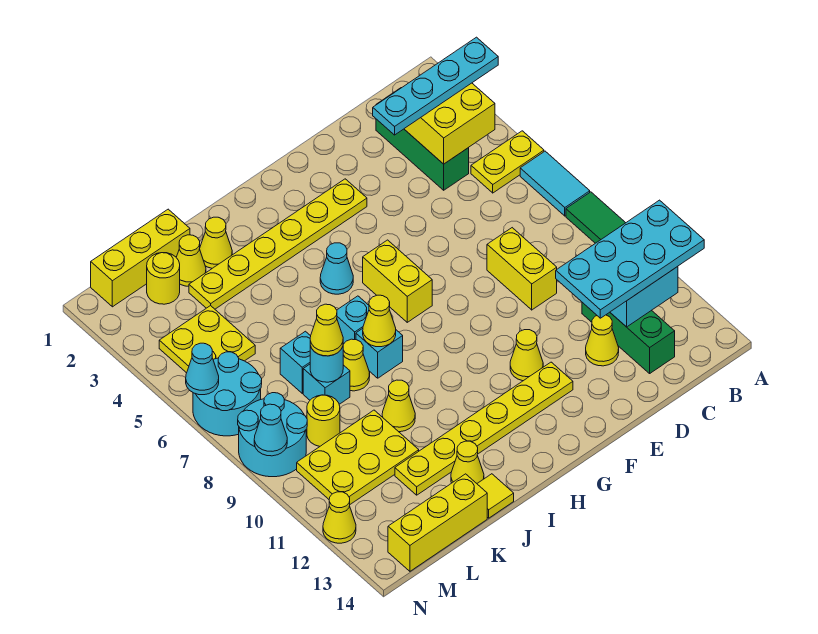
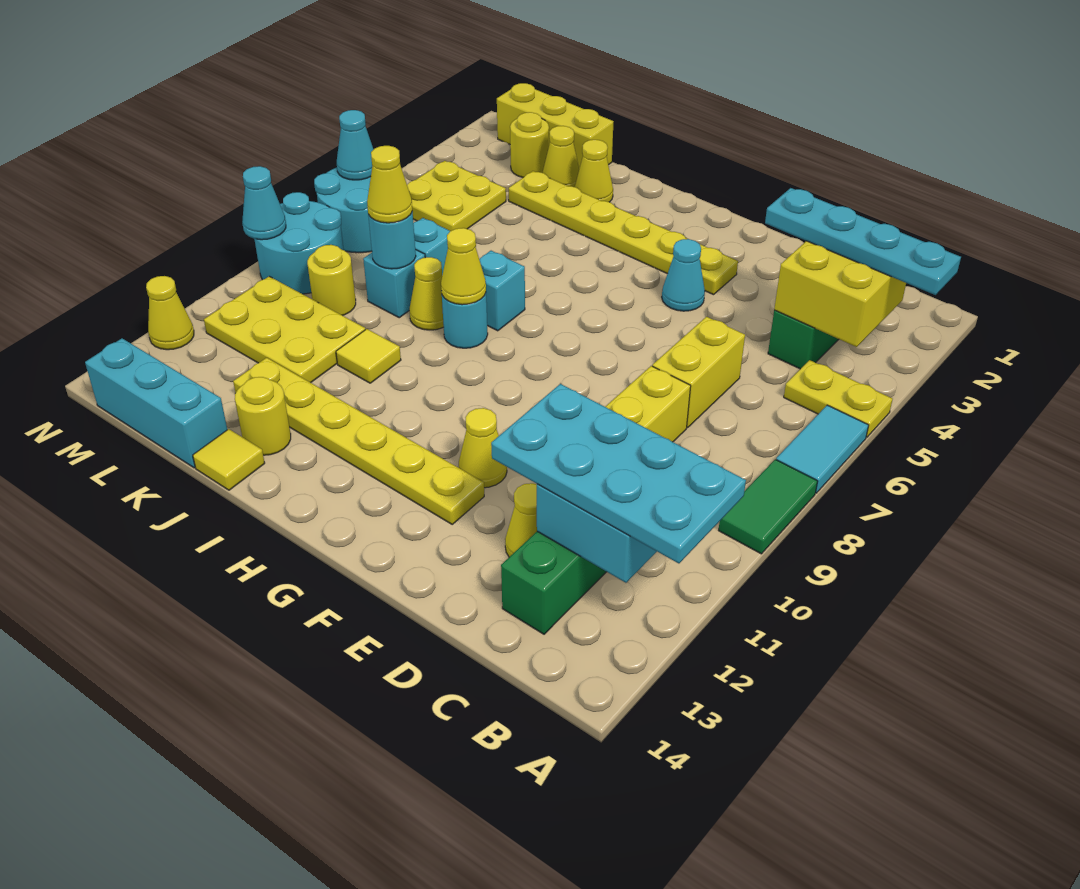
yellow 1x2 brick [363,240,432,322] -> yellow 1x2 brick moved to [652,317,745,428]
cyan 1x1 cone [320,243,353,294] -> cyan 1x1 cone moved to [662,239,705,311]
cyan 1x1 brick [356,329,403,378] -> cyan 1x1 round brick [442,293,488,348]
yellow 1x1 cone [382,380,415,432] -> yellow 1x1 tile [336,329,401,383]
yellow 1x1 cone [451,441,484,483] -> yellow 1x1 round brick [235,377,291,455]
yellow 1x3 brick [388,474,487,571] -> cyan 1x3 brick [85,338,227,468]

